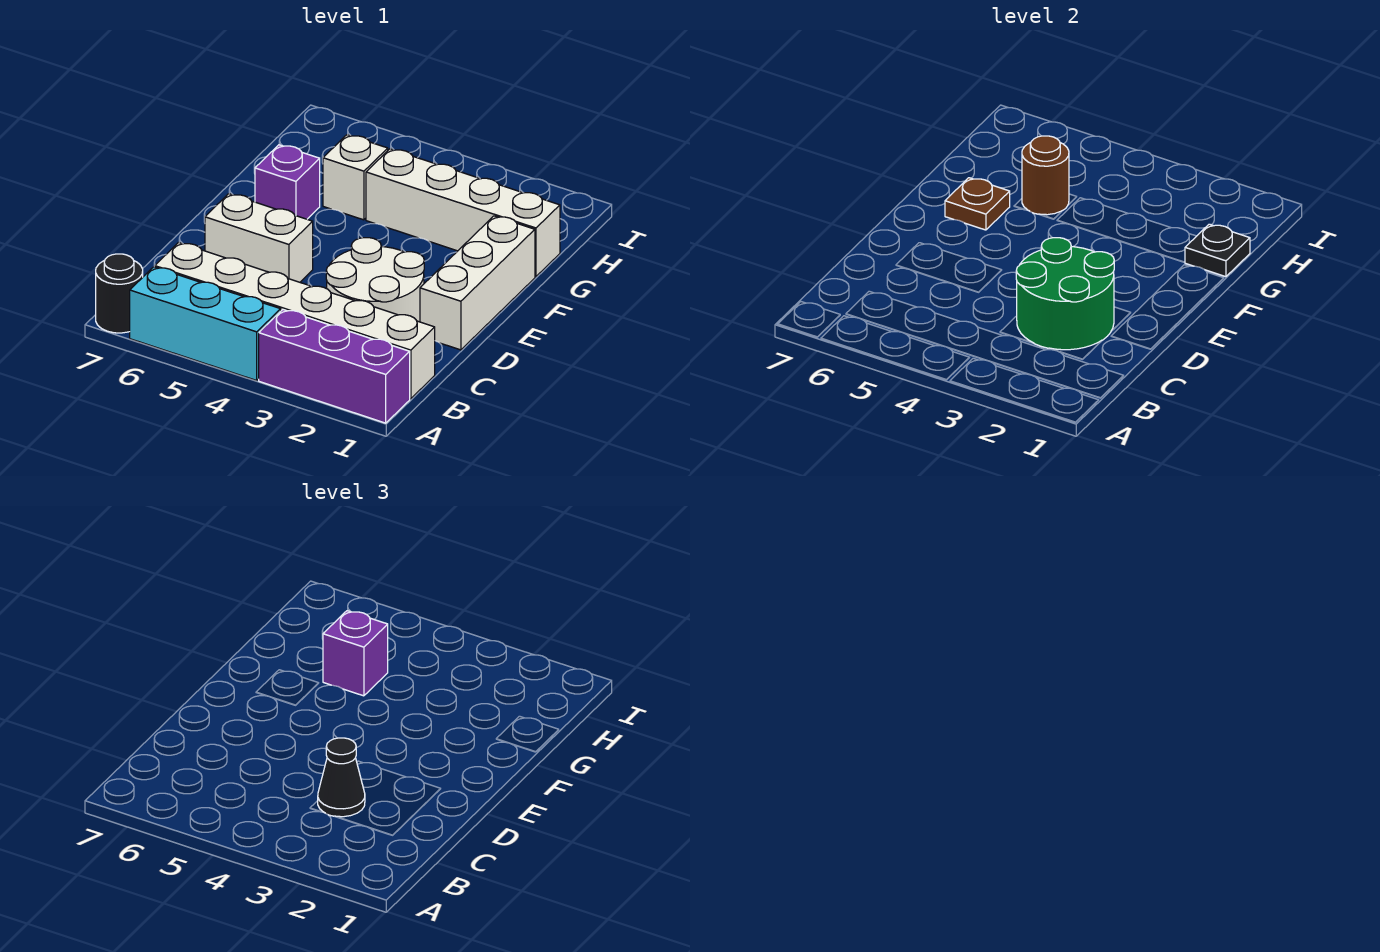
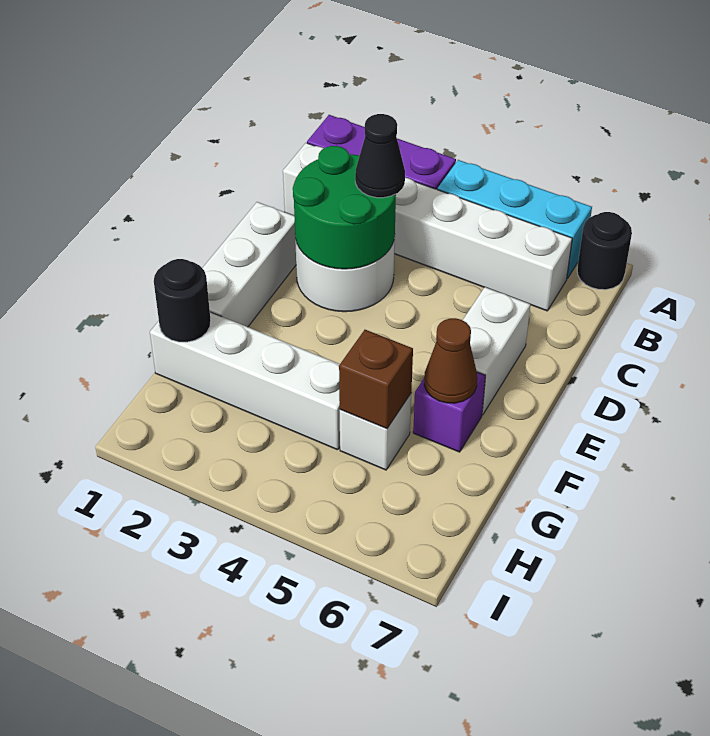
white 1x2 brick [205,194,313,282] -> white 1x2 brick turned to [463,287,530,415]
brown 1x1 plate [945,178,1010,230] -> brown 1x1 cone [424,318,477,403]
black 1x1 plate [1185,224,1250,277] -> black 1x1 round brick [154,259,211,342]
brown 1x1 round brick [1022,136,1069,215] -> brown 1x1 brick [339,330,413,429]
purple 1x1 brick [323,611,388,696] -> none

